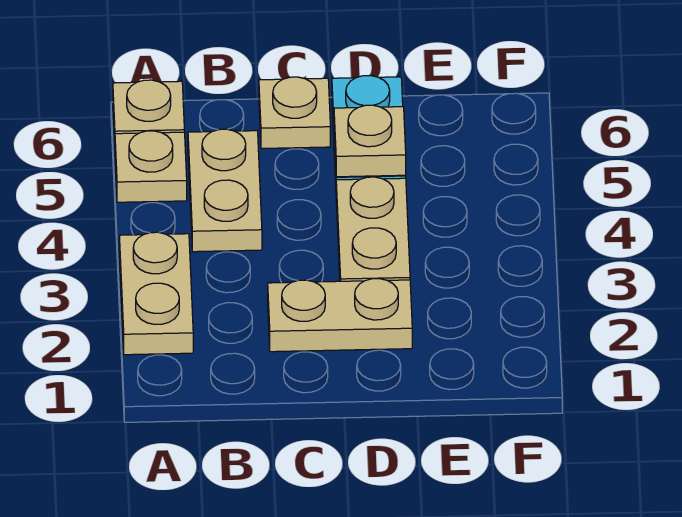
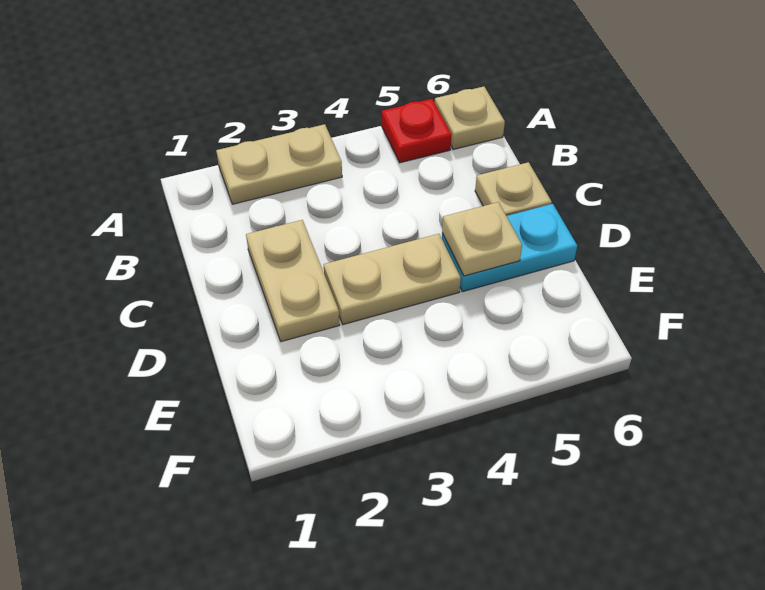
tan 1x1 plate [115,131,187,202] -> red 1x1 plate [382,99,451,163]
tan 1x2 plate [188,129,262,252] -> none

